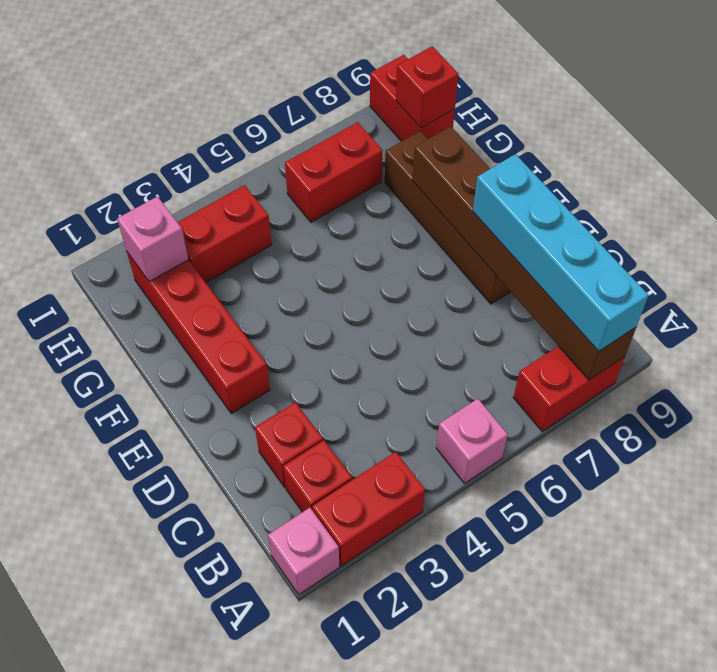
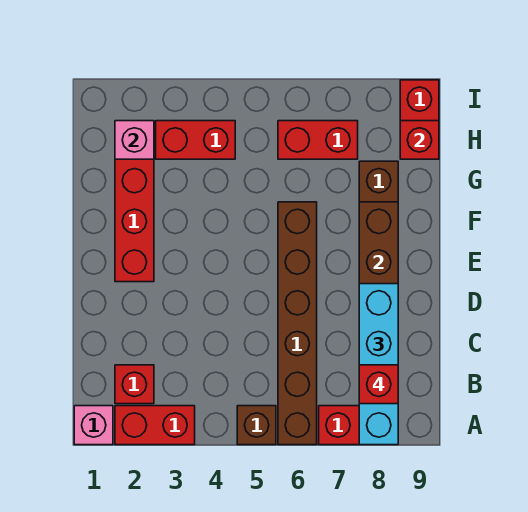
pink 1x1 brick [436,399,508,483] -> brown 1x1 brick [237,406,276,445]
none -> brown 1x6 brick [278,202,317,445]
red 1x1 brick [255,402,323,487] -> red 1x1 brick moved to [359,365,398,404]

